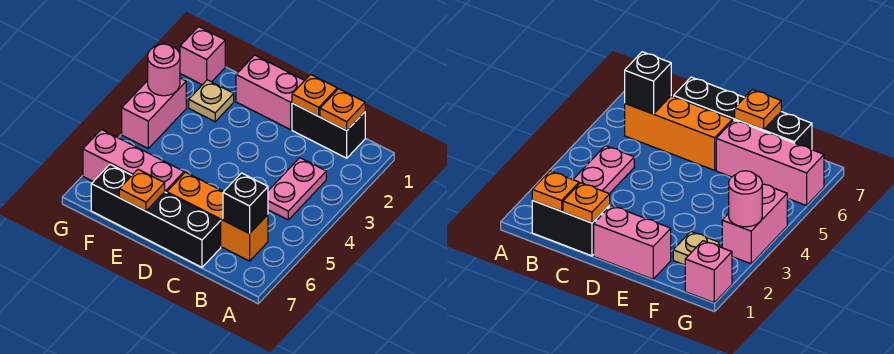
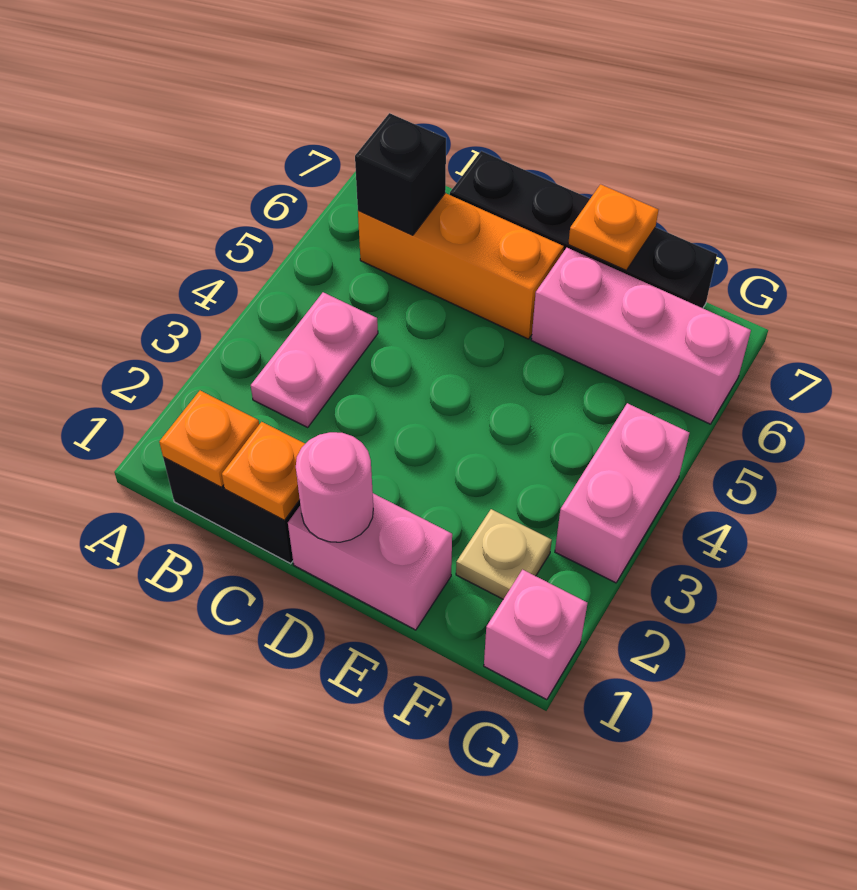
pink 1x1 round brick [148,44,180,96] -> pink 1x1 round brick moved to [296,432,373,542]

